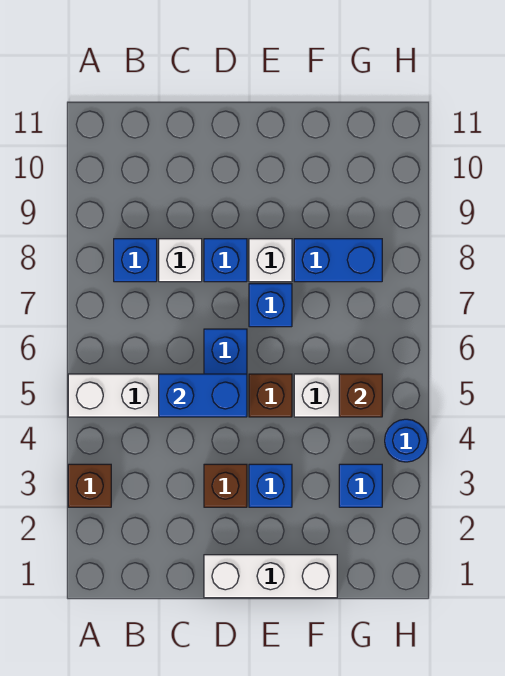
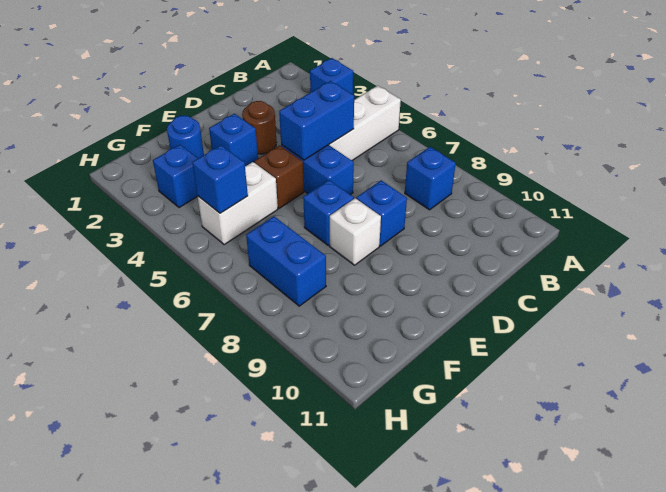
brown 1x1 brick [68,464,111,507] -> blue 1x1 brick [310,58,353,94]
white 1x1 brick [159,239,202,282] -> none
white 1x3 brick [204,555,337,598] -> none
brown 1x1 brick [204,464,247,507] -> brown 1x1 round brick [242,101,276,154]
blue 1x2 brick [294,239,382,282] -> blue 1x2 brick turned to [246,216,326,306]
brown 1x1 brick [339,374,382,417] -> blue 1x1 brick [192,145,248,213]
blue 1x1 round brick [385,419,428,462] -> blue 1x1 round brick moved to [167,116,204,158]

